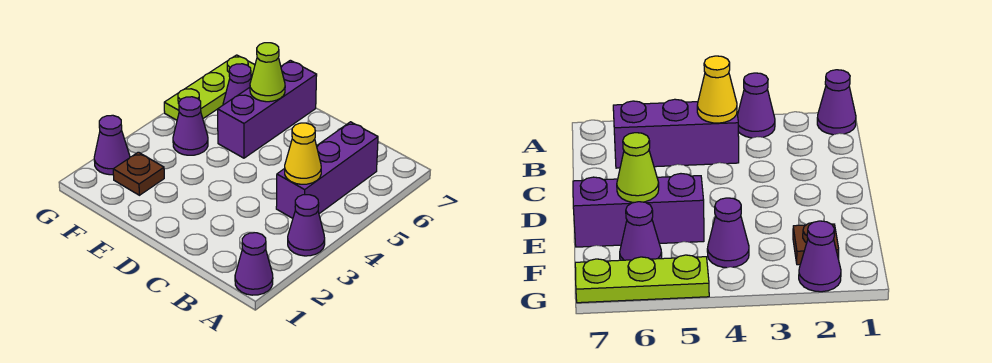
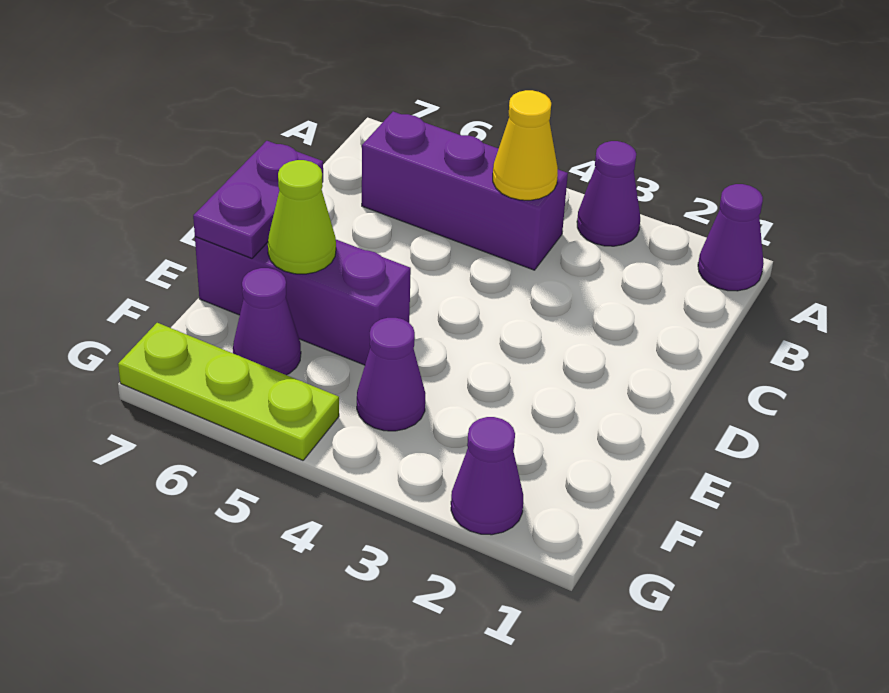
none -> purple 1x2 plate [193,141,323,258]
brown 1x1 plate [113,152,164,195] -> none

